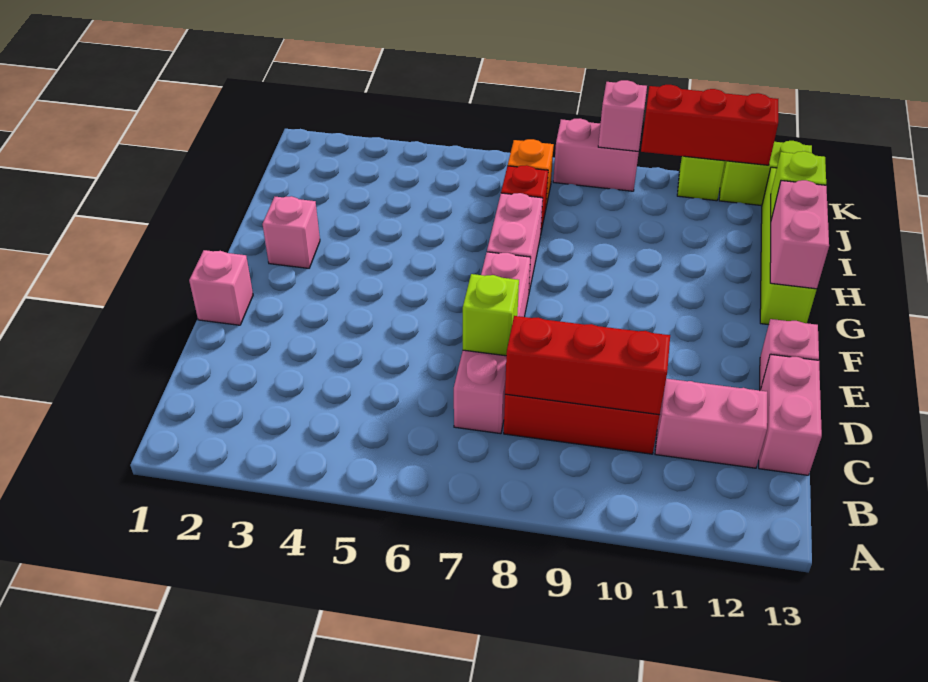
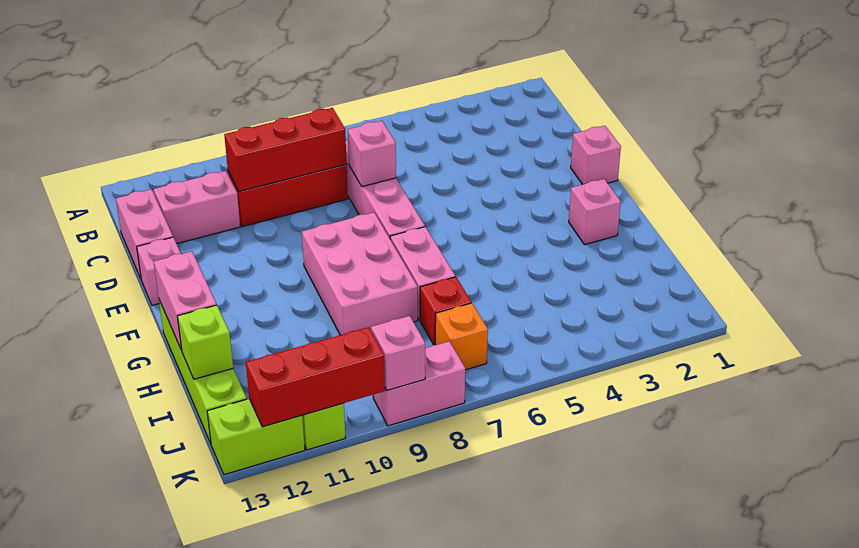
lime 1x1 brick [463,274,519,356] -> pink 1x1 brick [348,121,396,187]
none -> pink 2x3 brick [302,212,418,335]

